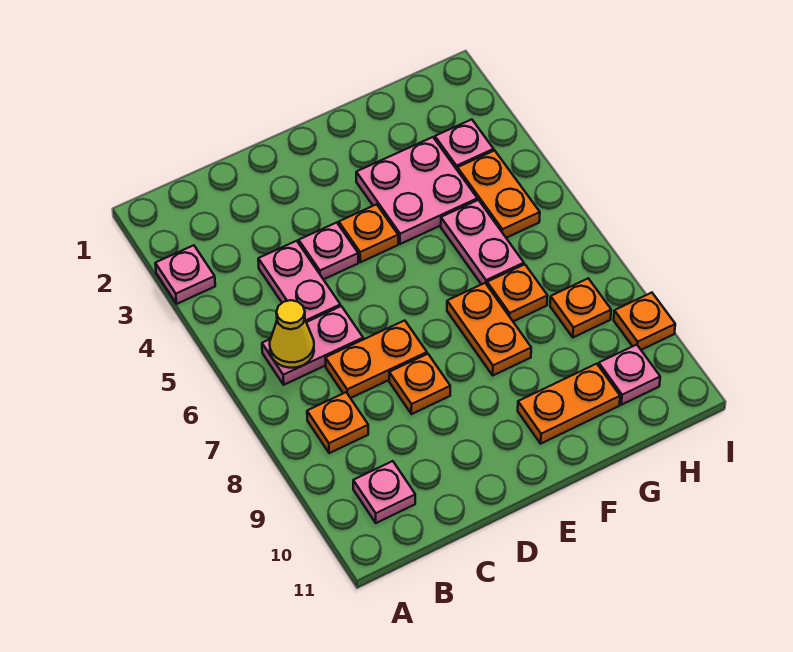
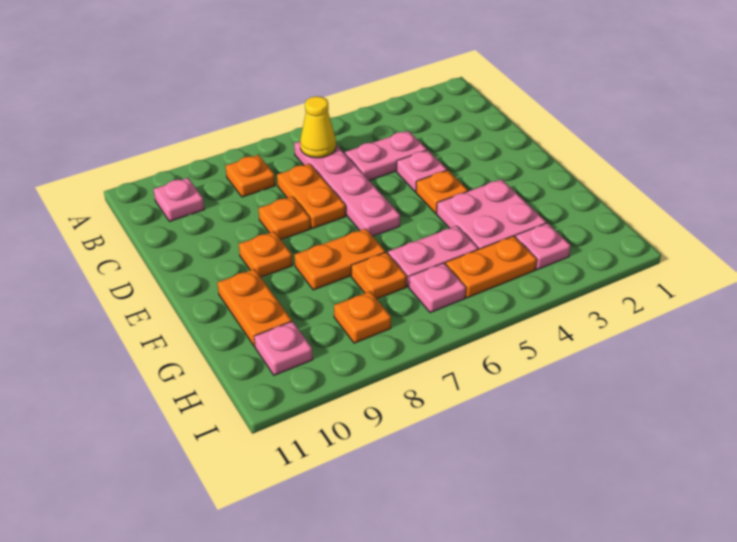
pink 1x1 plate [155,245,215,304] -> pink 1x1 plate moved to [409,263,466,313]
pink 1x2 plate [262,306,363,385] -> pink 1x4 plate [294,142,400,236]
orange 1x1 plate [614,293,675,350] -> orange 1x1 plate moved to [239,232,292,277]

